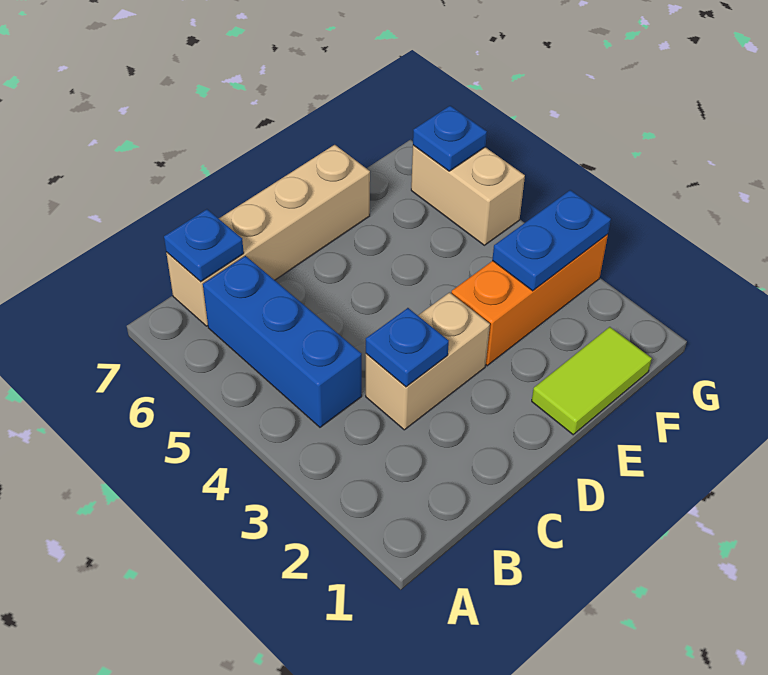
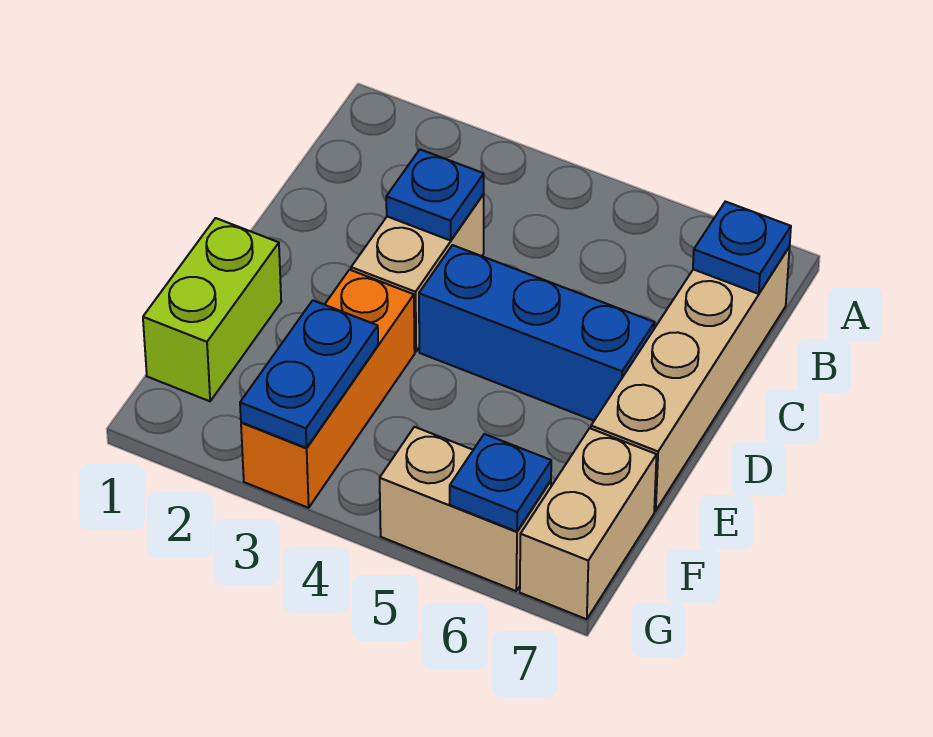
blue 1x3 brick [203,256,362,427] -> blue 1x3 brick moved to [419,245,655,421]
lime 1x2 tile [532,327,652,435] -> lime 1x2 brick [143,218,281,401]
none -> tan 1x2 brick [520,428,657,619]

